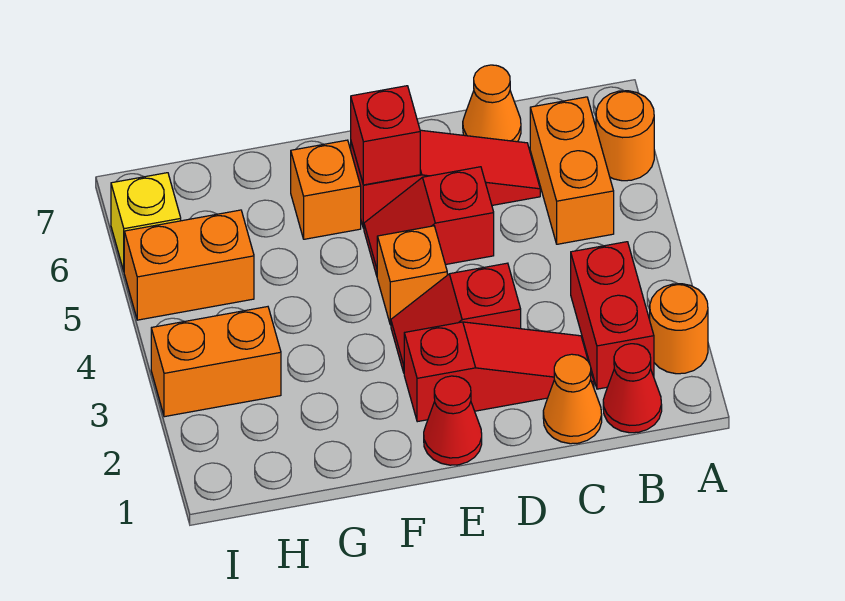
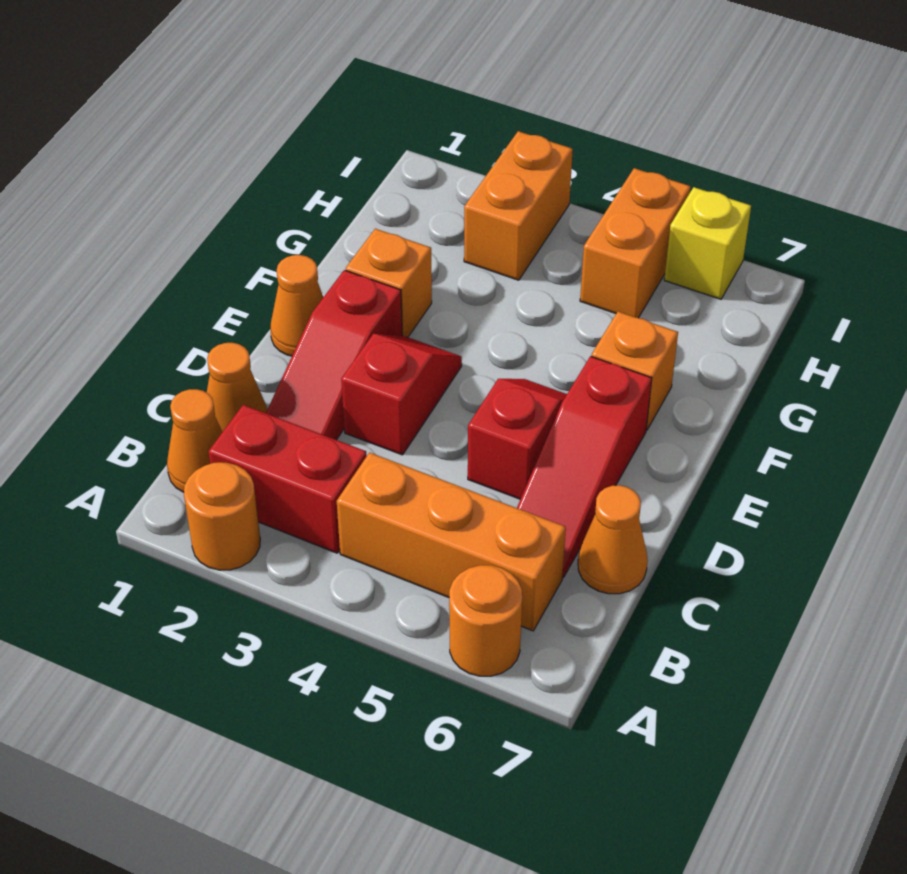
red 1x1 cone [603,344,662,433] -> orange 1x1 cone [167,389,222,492]
orange 1x2 brick [530,97,614,244] -> orange 1x3 brick [337,453,566,631]
red 1x1 cone [424,376,482,465] -> orange 1x1 cone [270,255,323,356]
orange 1x1 brick [377,226,447,325] -> orange 1x1 brick moved to [346,229,432,337]
red 1x1 brick [351,86,420,185] -> none

